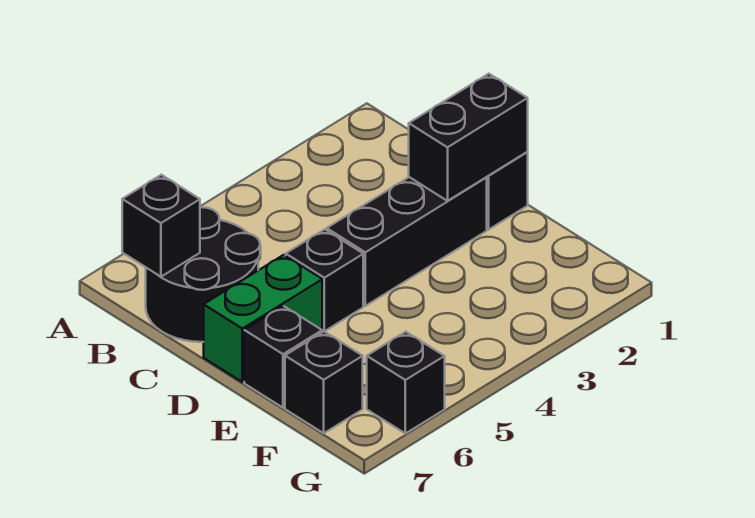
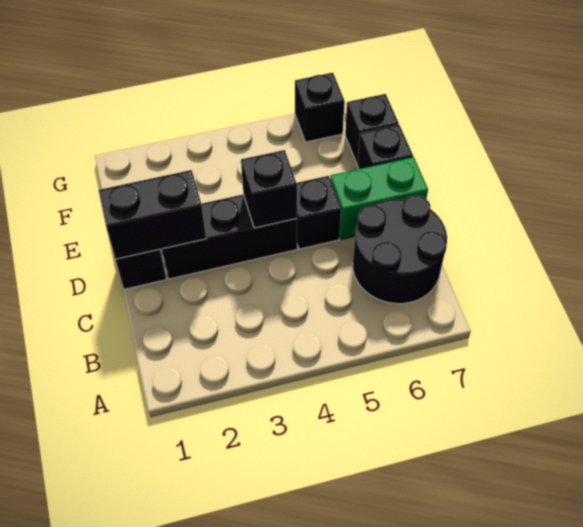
black 1x1 brick [122,175,200,277] -> black 1x1 brick moved to [241,150,297,228]

